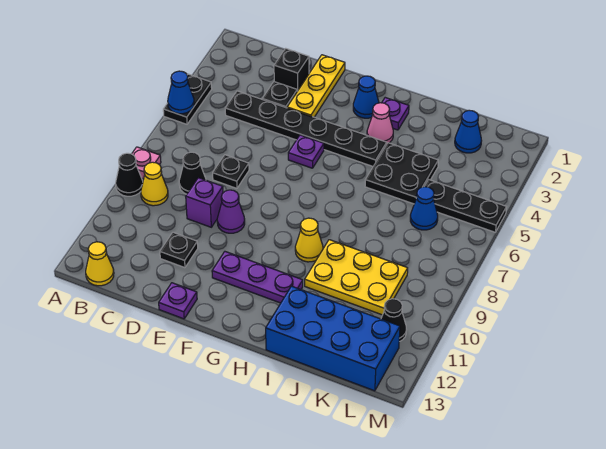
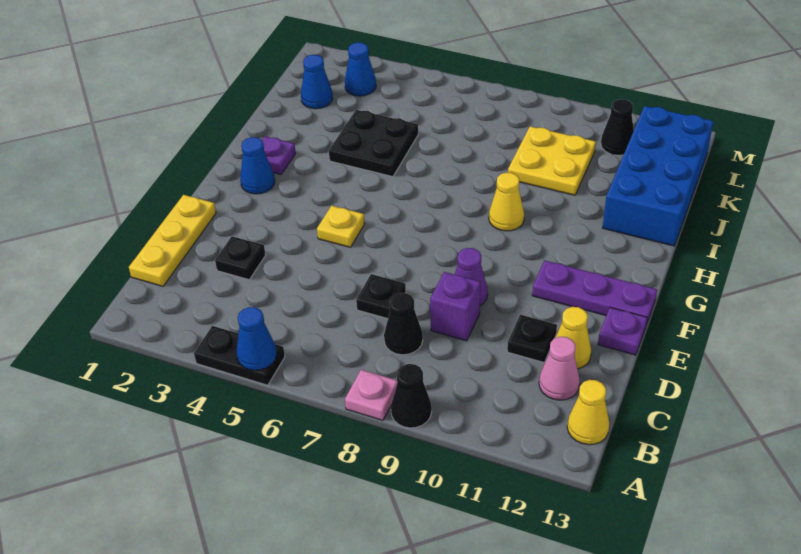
yellow 1x1 cone [141,162,168,206] -> yellow 1x1 cone moved to [556,307,591,369]
black 1x6 plate [225,91,387,166] -> none
black 1x1 brick [274,48,309,91] -> none
yellow 1x3 plate [287,55,345,117] -> yellow 1x3 plate turned to [129,195,216,286]
purple 1x1 plate [288,135,324,168] -> yellow 1x1 plate [317,206,364,247]
purple 1x3 plate [212,252,303,303] -> purple 1x3 plate turned to [532,260,657,325]
pink 1x1 cone [367,103,393,143] -> pink 1x1 cone moved to [539,337,580,400]
yellow 2x3 plate [305,240,408,315] -> yellow 2x2 plate [508,126,596,195]
black 1x3 plate [424,180,506,232] -> none
blue 1x1 cone [410,187,438,230] -> blue 1x1 cone moved to [345,42,376,96]

